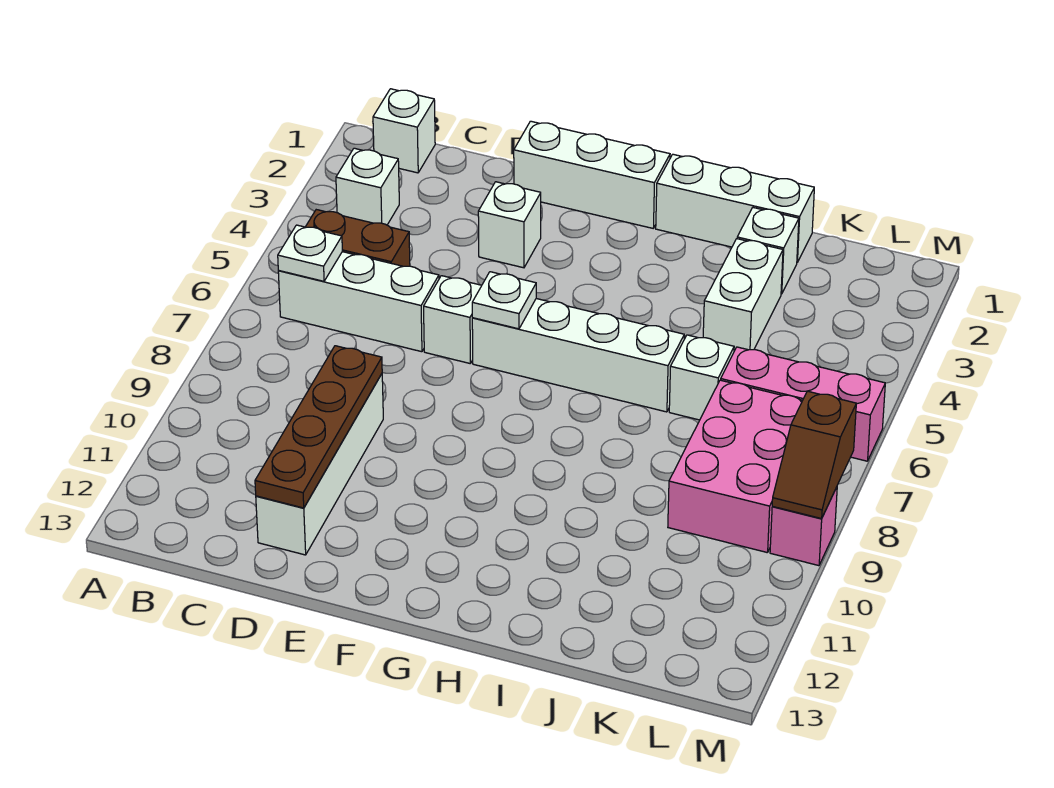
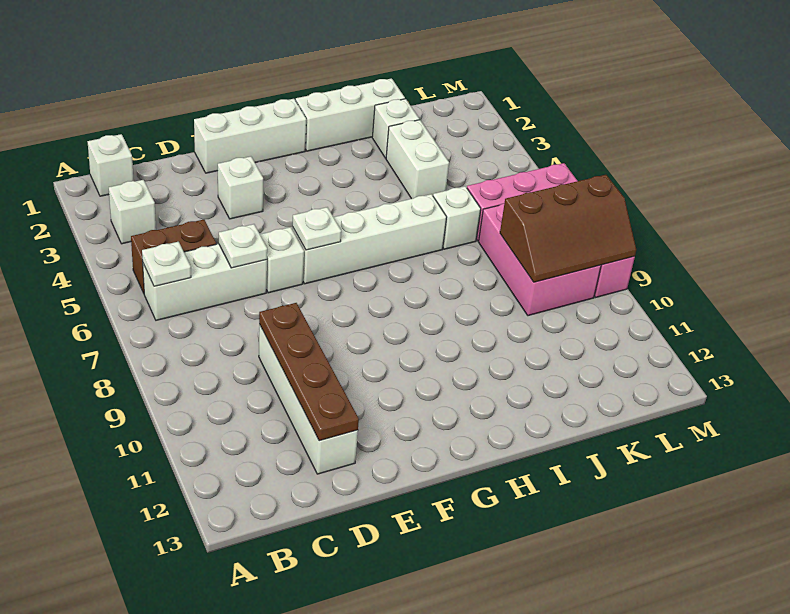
none -> white 1x1 plate [219,224,267,268]
brown 1x2 slope [772,391,856,519] -> brown 2x3 slope [500,175,636,282]

